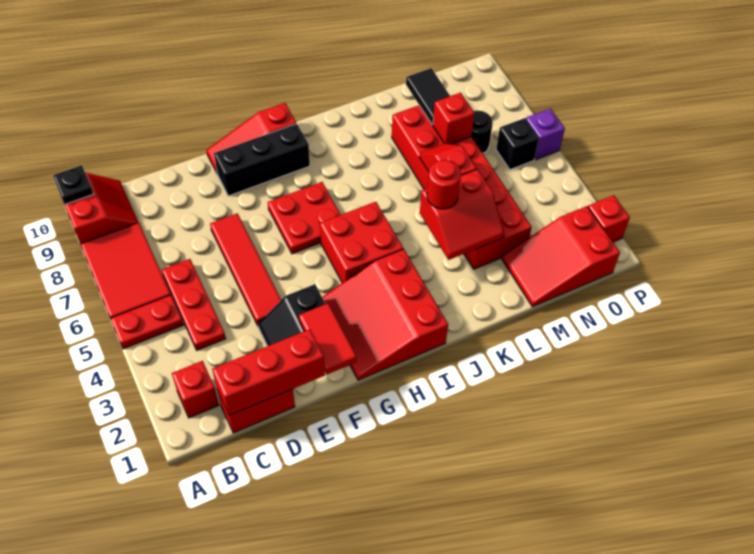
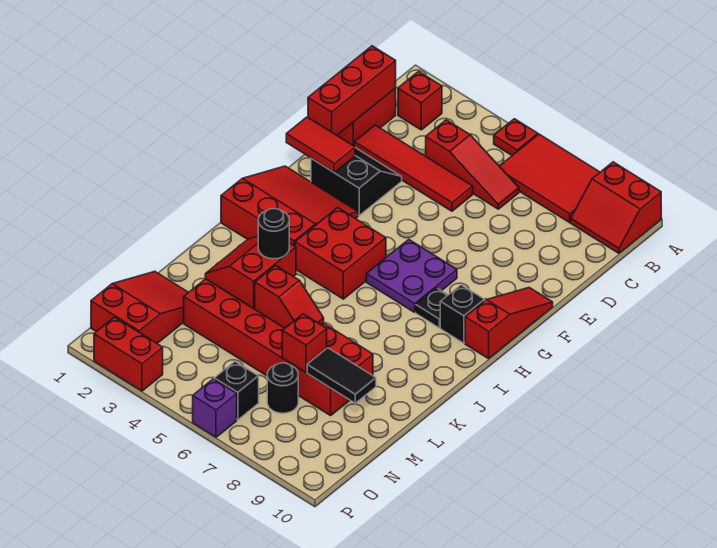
red 1x2 plate [110,295,183,349] -> red 1x1 plate [494,119,538,155]
black 1x1 plate [53,165,93,204] -> black 1x1 plate moved to [416,288,448,328]
red 1x3 plate [162,259,226,350] -> red 1x3 slope [426,120,519,209]
red 1x4 tile [210,213,281,325] -> red 1x4 tile moved to [354,125,473,211]
black 1x3 brick [214,124,310,196] -> black 1x1 brick [440,285,485,343]
red 2x2 plate [268,182,341,254] -> purple 2x2 plate [366,239,457,312]
red 1x1 round brick [427,160,461,209] -> black 1x1 round brick [258,209,289,259]
red 1x1 brick [588,195,630,242] -> red 1x2 brick [94,317,163,391]

